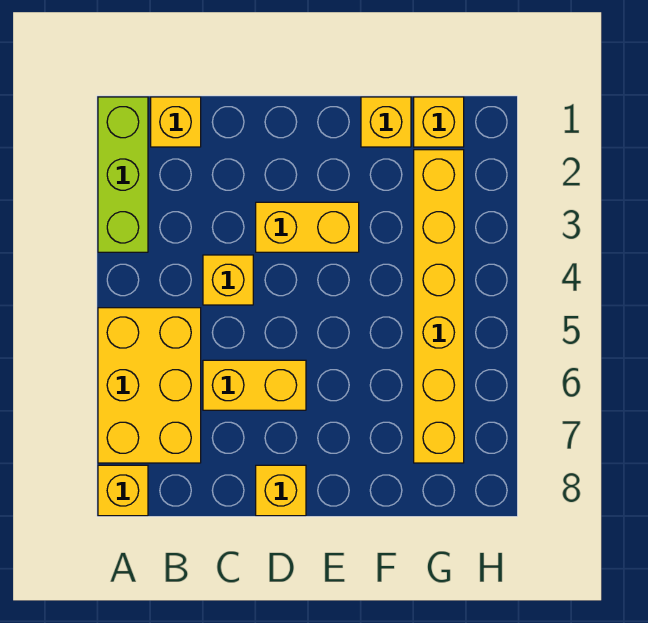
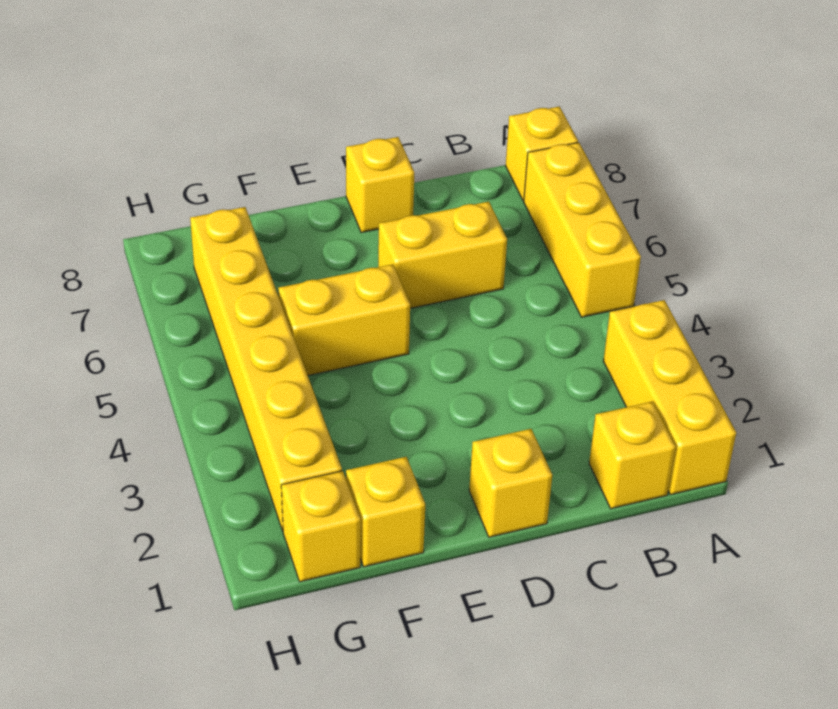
lime 1x3 brick [98,97,148,252] -> yellow 1x3 brick [603,300,736,495]
yellow 2x3 brick [98,308,201,463] -> yellow 1x3 brick [524,142,641,317]
yellow 1x1 brick [203,255,253,305] -> yellow 1x1 brick moved to [469,429,552,537]
yellow 1x2 brick [256,202,359,252] -> yellow 1x2 brick moved to [278,264,410,375]

